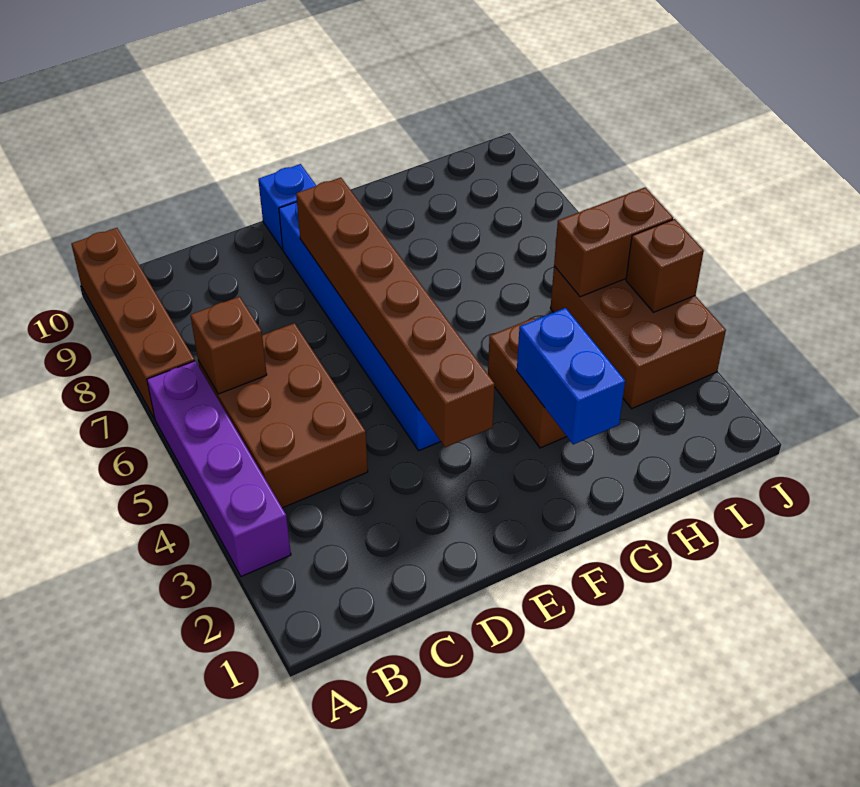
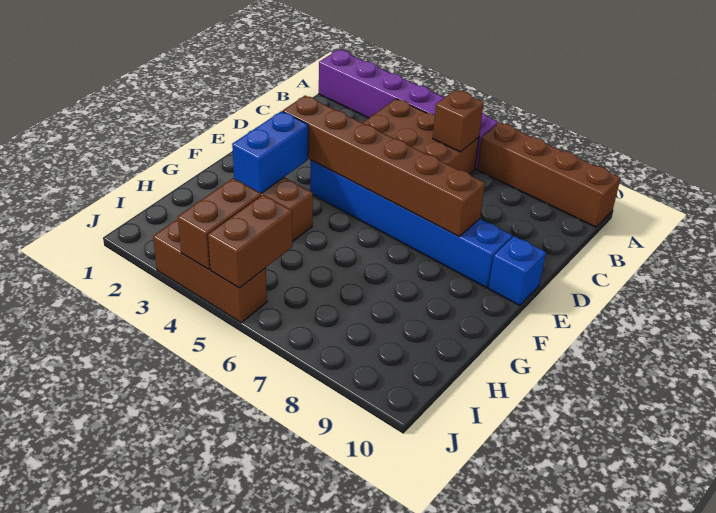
purple 1x4 brick [147,361,291,576] -> purple 1x6 brick [319,50,498,169]
blue 1x2 brick [517,308,625,445] -> blue 1x2 brick turned to [232,111,308,193]
brown 2x3 brick [550,266,726,409] -> brown 1x3 brick [153,219,267,323]
brown 1x1 brick [626,219,704,312] -> brown 1x2 brick [178,178,261,270]

